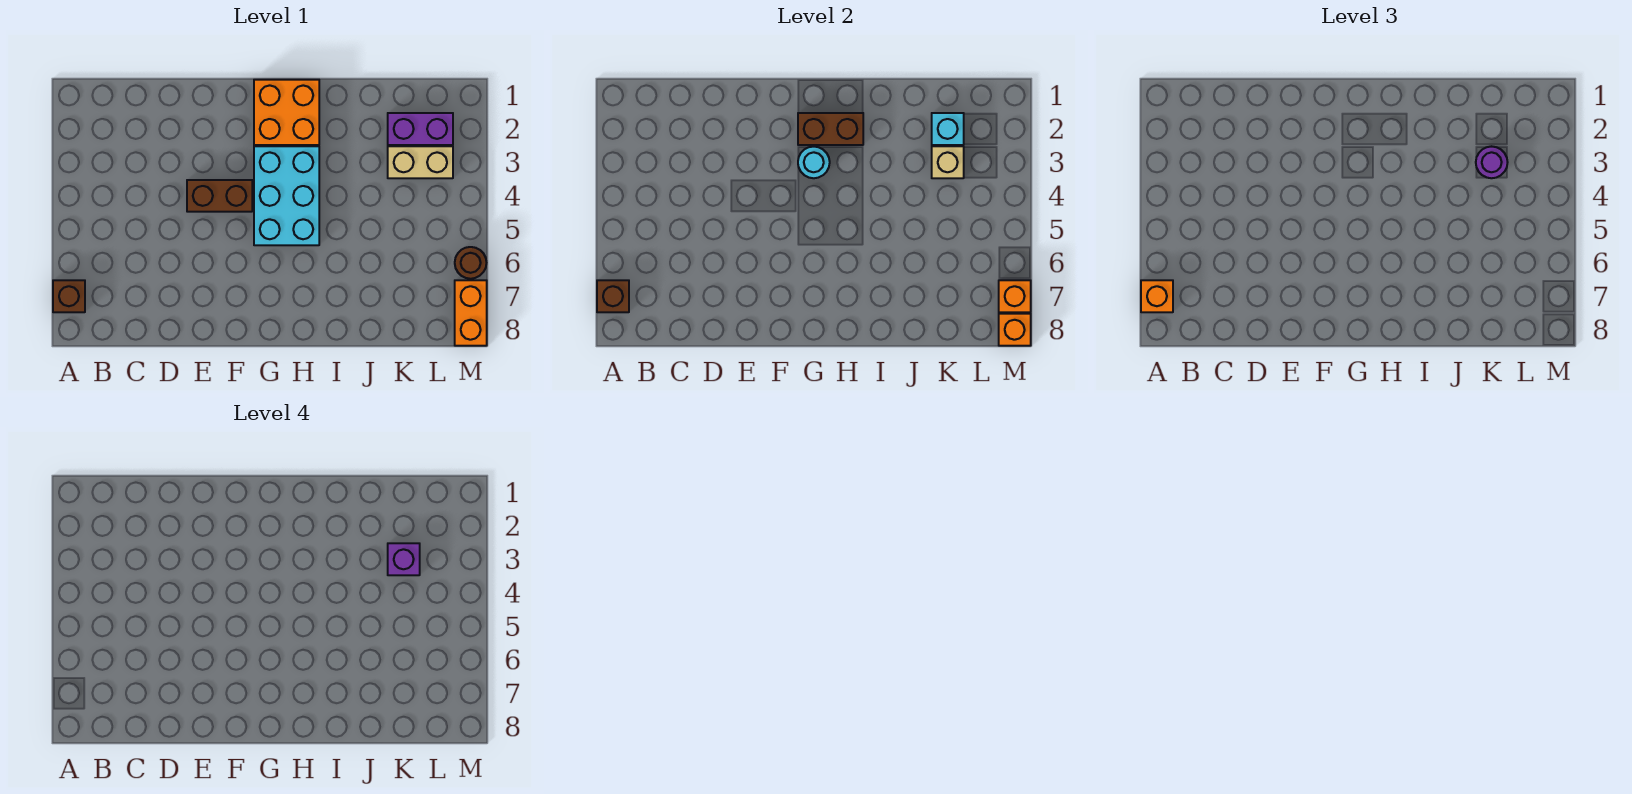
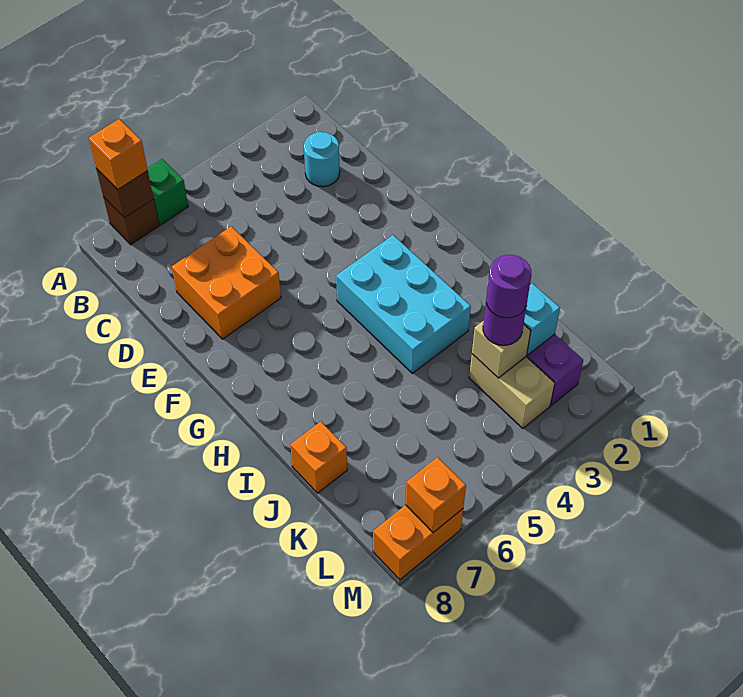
none -> green 1x1 brick [147,159,188,225]
brown 1x2 brick [187,180,252,212] -> none
orange 2x2 brick [254,80,319,145] -> orange 2x2 brick moved to [172,226,281,339]
brown 1x2 brick [798,113,863,145] -> none
cyan 2x3 brick [254,146,319,245] -> cyan 2x3 brick turned to [336,235,471,373]
cyan 1x1 round brick [798,147,830,178] -> cyan 1x1 round brick moved to [304,132,340,187]
purple 1x1 brick [388,543,420,575] -> purple 1x1 round brick [486,255,531,318]
brown 1x1 round brick [455,247,486,279] -> none
orange 1x1 brick [999,314,1031,346] -> orange 1x1 brick moved to [290,421,347,493]

